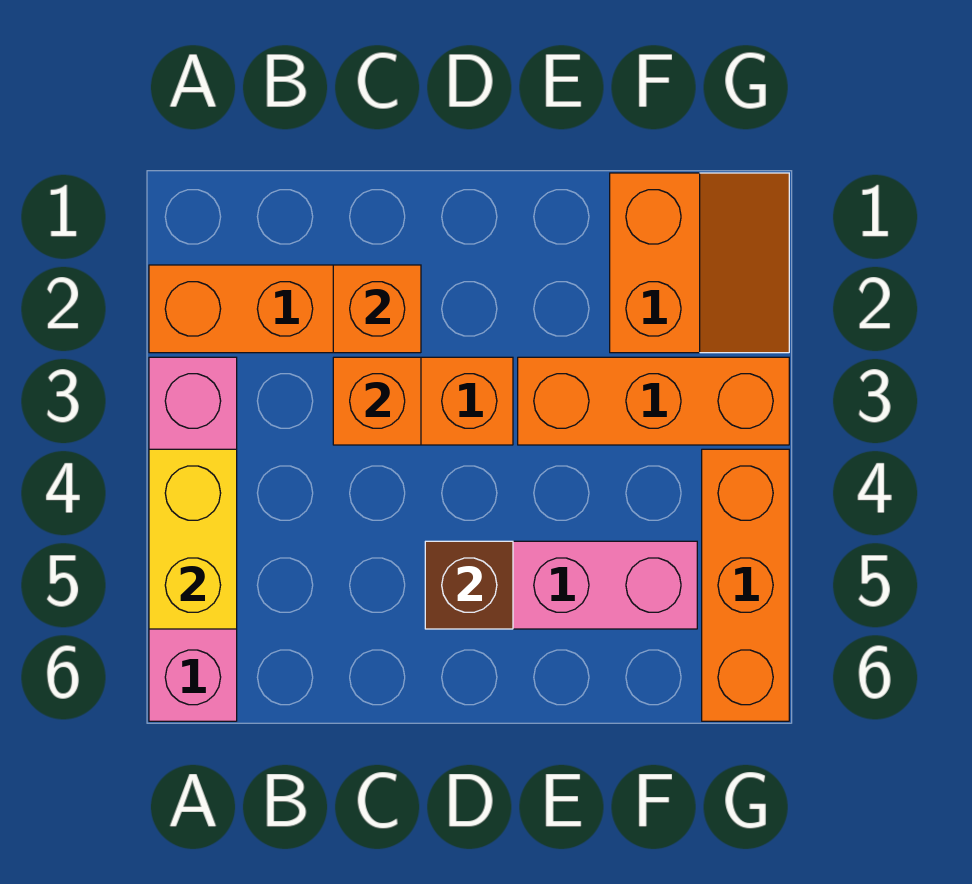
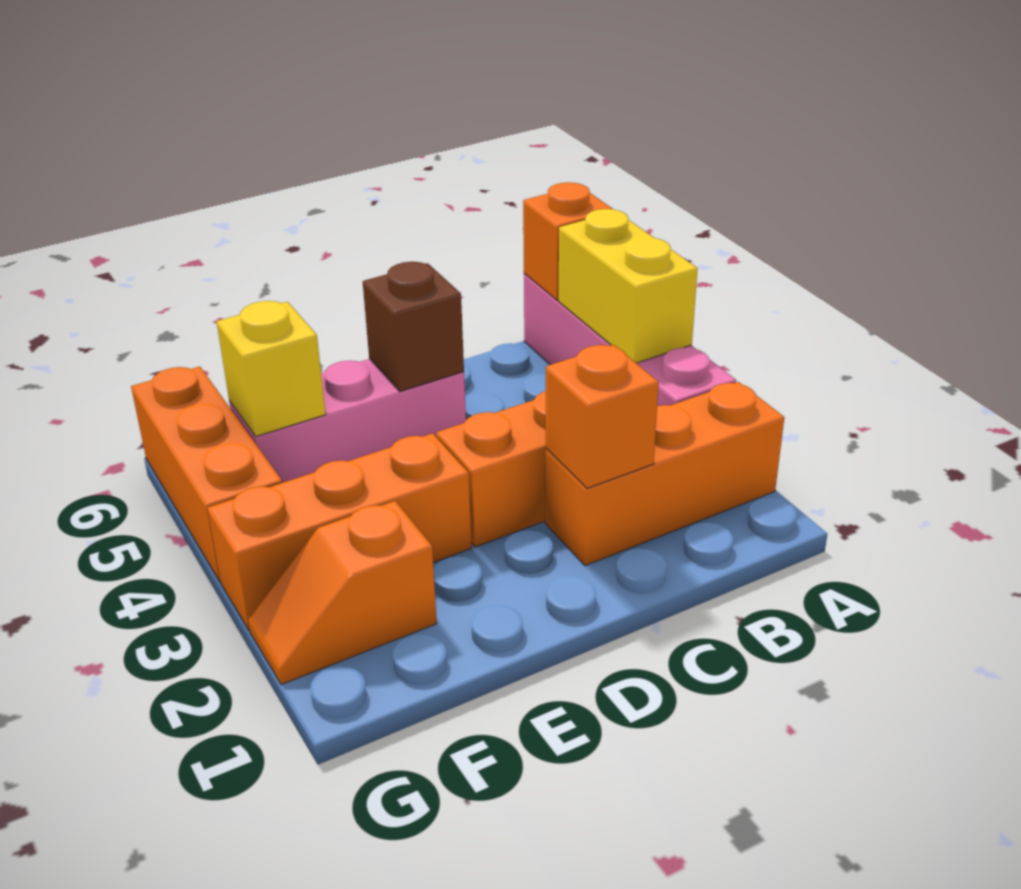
orange 1x1 brick [333,357,421,445] -> orange 1x1 brick moved to [523,182,612,300]
orange 2x2 slope [610,173,789,353] -> orange 1x2 slope [248,501,437,685]
none -> yellow 1x1 brick [216,301,326,437]

